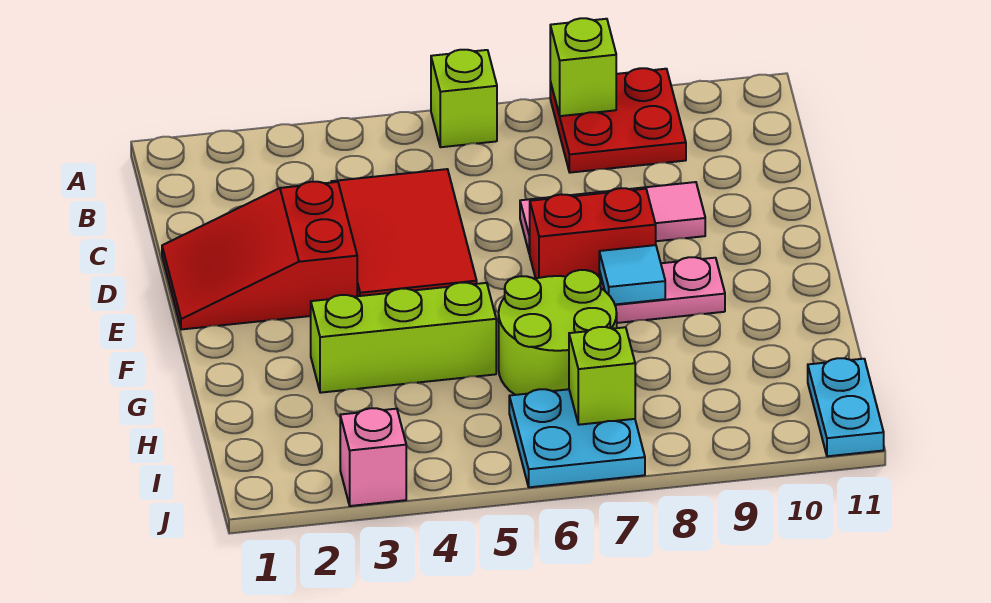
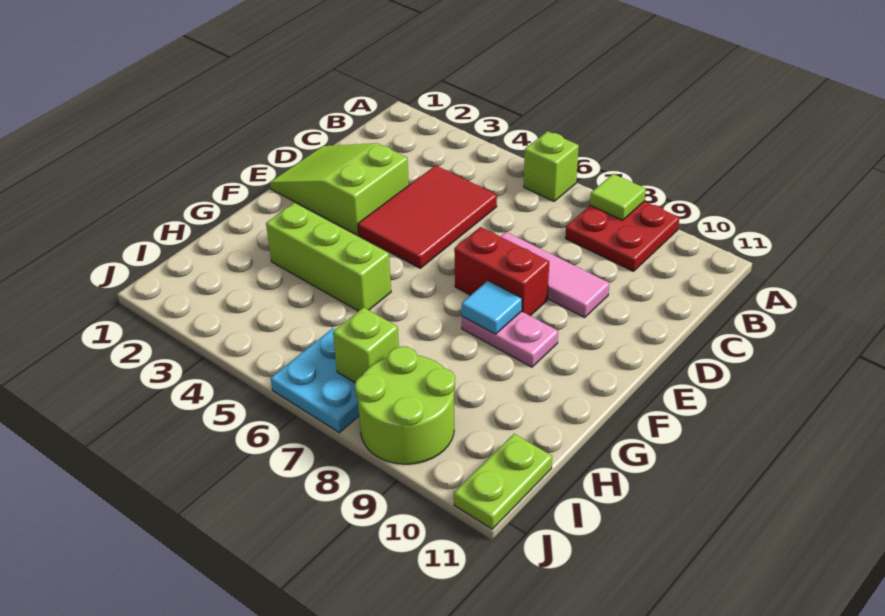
lime 1x1 brick [550,18,616,116] -> lime 1x1 tile [590,174,646,220]
red 2x3 slope [162,182,357,330] -> lime 2x3 slope [270,143,409,235]
lime 2x2 round brick [499,270,617,395] -> lime 2x2 round brick moved to [355,346,455,464]
cyan 1x2 plate [808,358,884,456] -> lime 1x2 plate [454,434,552,529]
pink 1x1 brick [340,408,406,506] -> none

